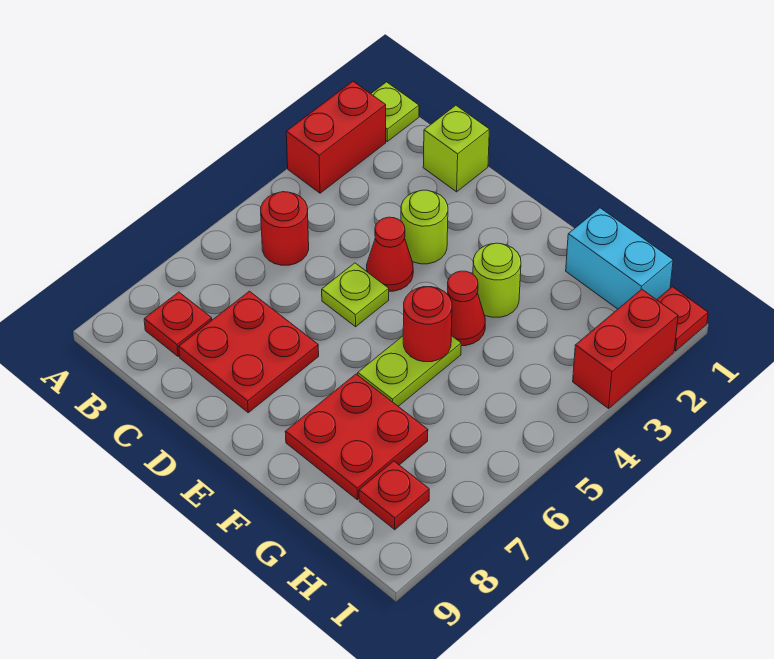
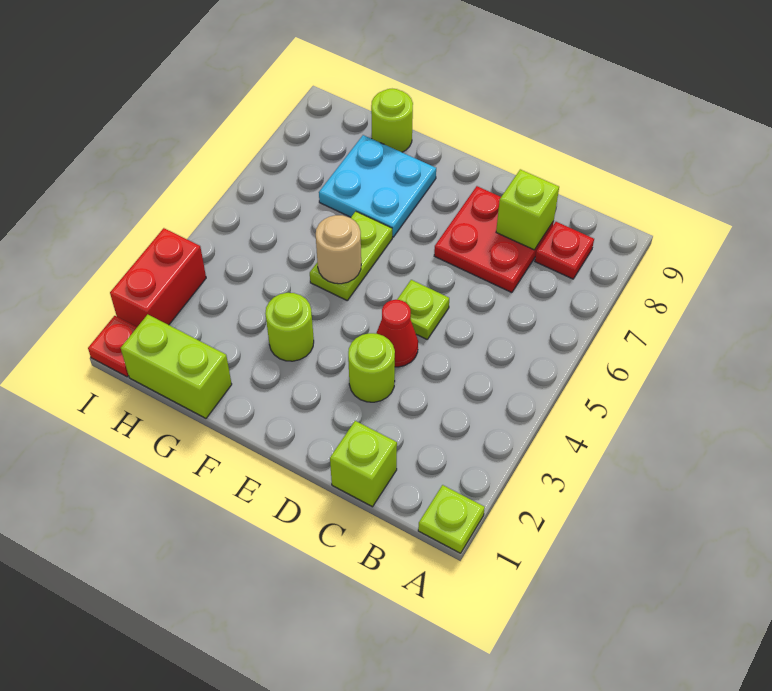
red 1x2 brick [286,81,386,193] -> none
red 1x1 round brick [261,192,309,265] -> none
none -> lime 1x1 brick [496,169,559,250]
red 1x1 cone [447,271,485,346] -> none
red 1x1 round brick [403,287,452,362] -> tan 1x1 round brick [316,215,361,284]
red 2x2 plate [285,374,428,500] -> cyan 2x2 plate [319,135,436,237]
cyan 1x2 brick [566,208,673,309] -> lime 1x2 brick [121,314,232,418]
none -> lime 1x1 round brick [371,89,413,152]
red 1x1 plate [359,461,429,530] -> none

